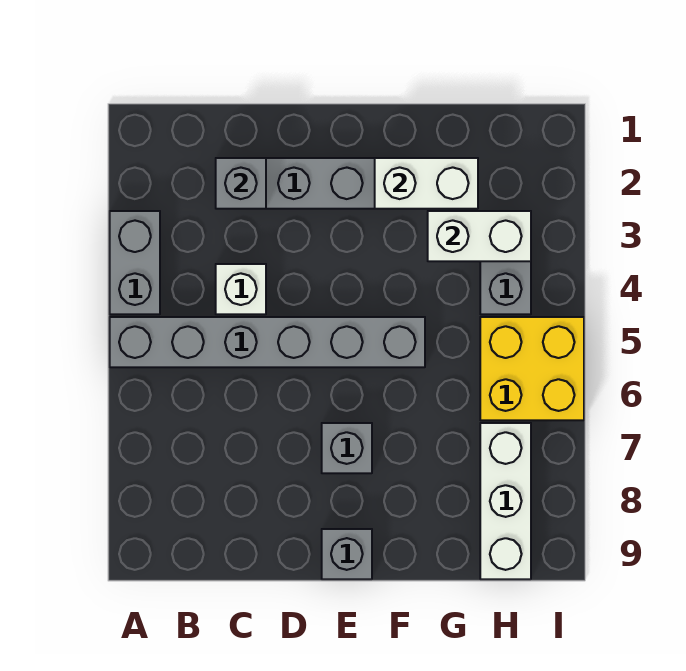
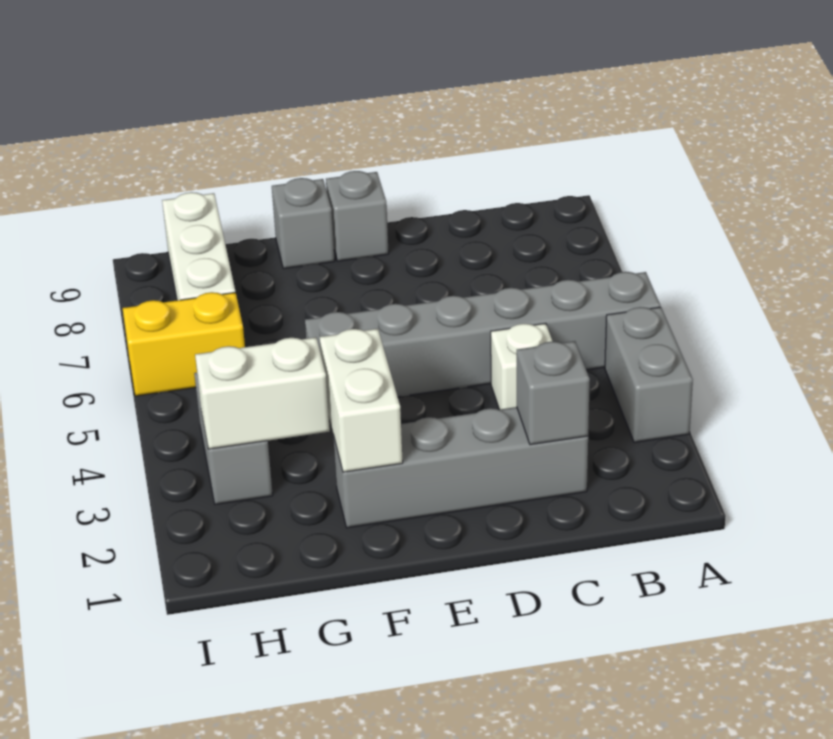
grey 1x1 brick [322,423,372,473] -> grey 1x1 brick moved to [272,178,335,269]
white 1x2 brick [375,158,478,209] -> white 1x2 brick turned to [320,329,403,472]
yellow 2x2 brick [480,317,584,420] -> yellow 1x2 brick [123,292,245,396]

